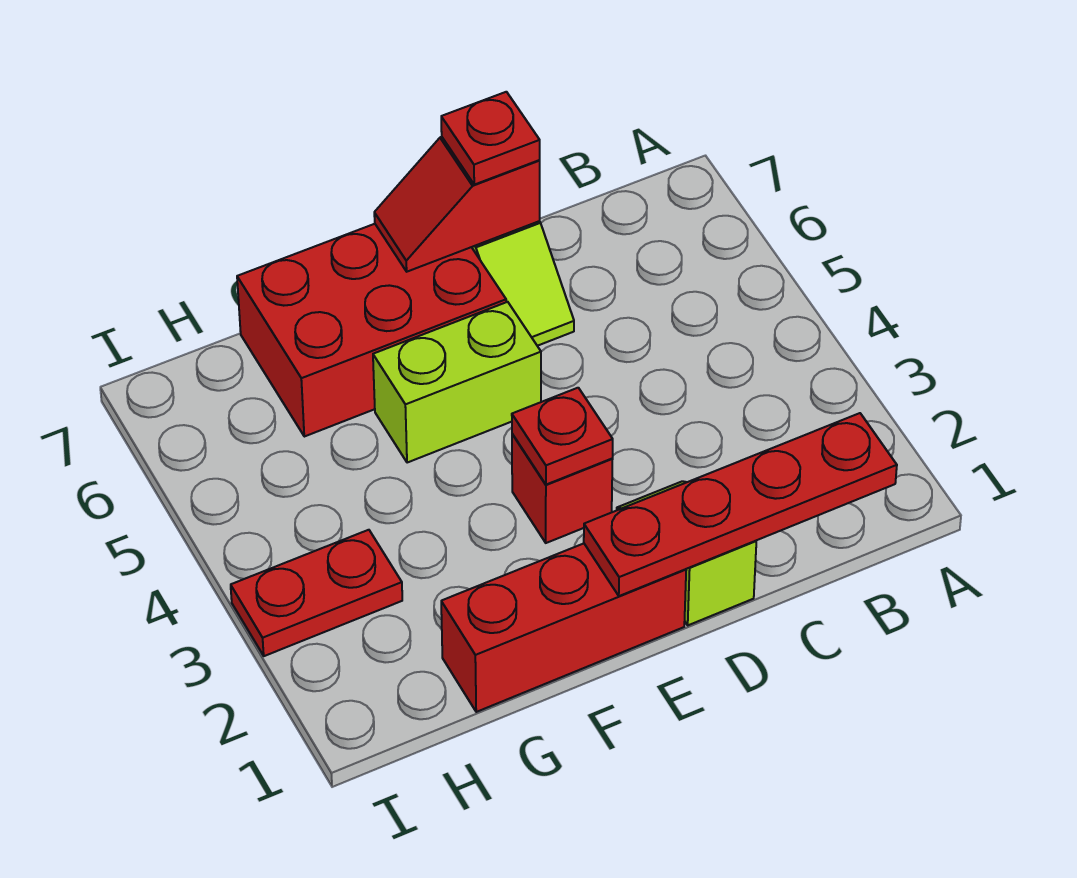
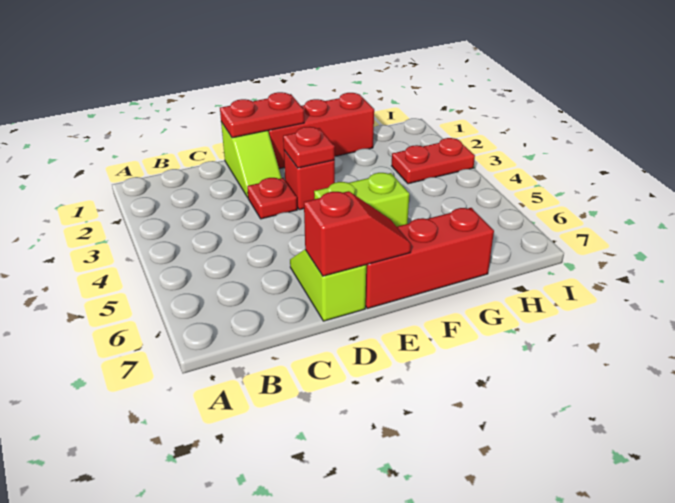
red 1x4 plate [584,413,897,596] -> red 1x2 plate [220,92,304,138]
red 1x1 plate [441,92,540,185] -> red 1x1 plate moved to [247,178,297,219]
red 2x3 brick [237,224,506,437] -> red 1x3 brick [365,208,494,309]

